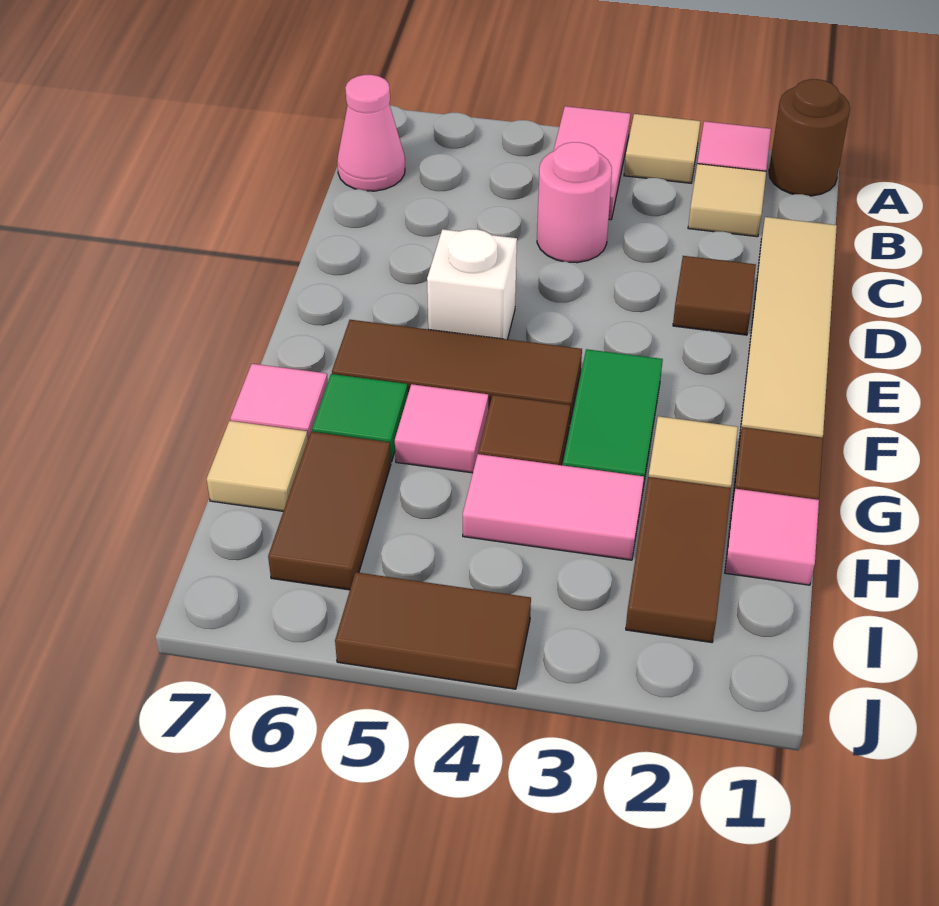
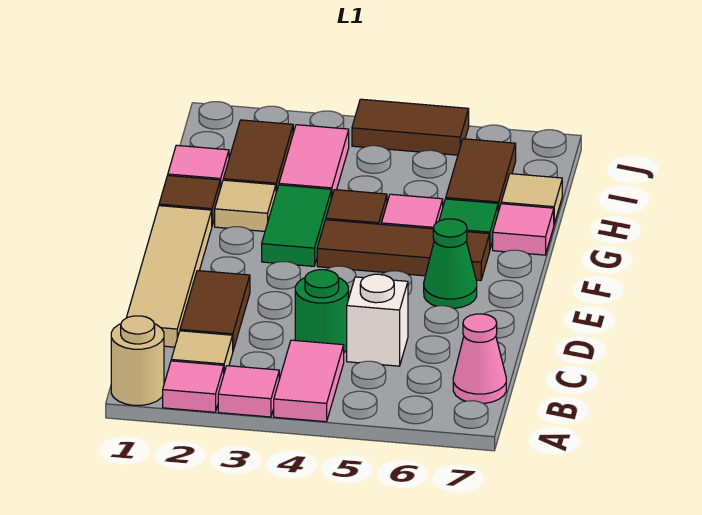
brown 1x1 round brick [769,79,850,196] -> tan 1x1 round brick [111,316,164,405]
tan 1x1 tile [624,114,700,183] -> pink 1x1 tile [218,366,279,417]
pink 1x1 round brick [537,142,612,263] -> green 1x1 round brick [295,270,348,352]
brown 1x1 tile [673,256,756,335] -> brown 1x2 tile [180,271,250,350]
white 1x1 brick [427,229,517,339] -> white 1x1 brick moved to [347,274,408,366]
none -> green 1x1 cone [424,219,477,308]
pink 1x2 tile [463,454,644,560] -> pink 1x2 tile turned to [279,125,349,198]

